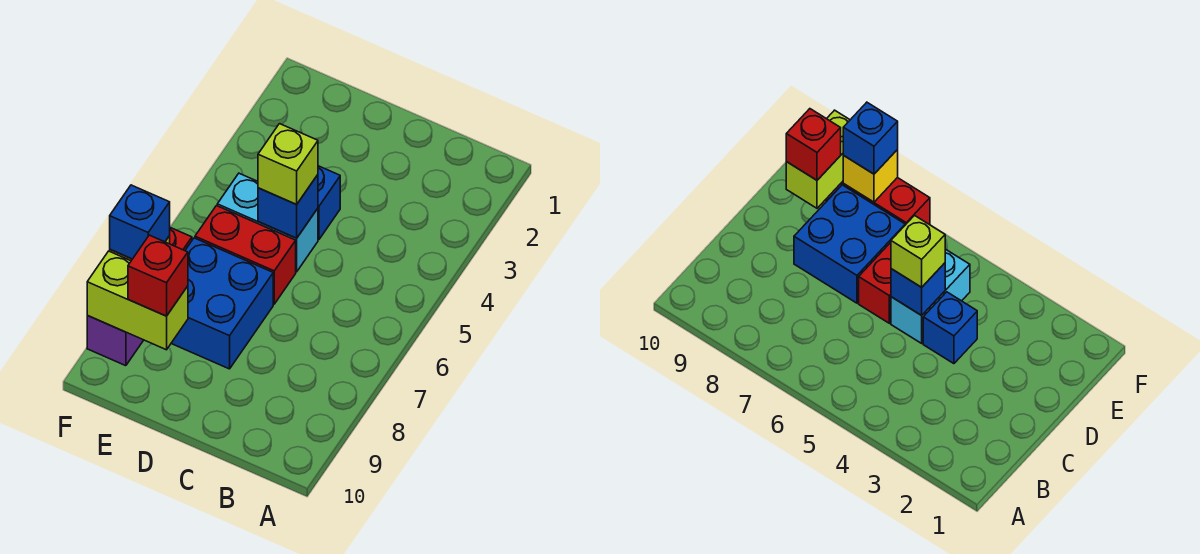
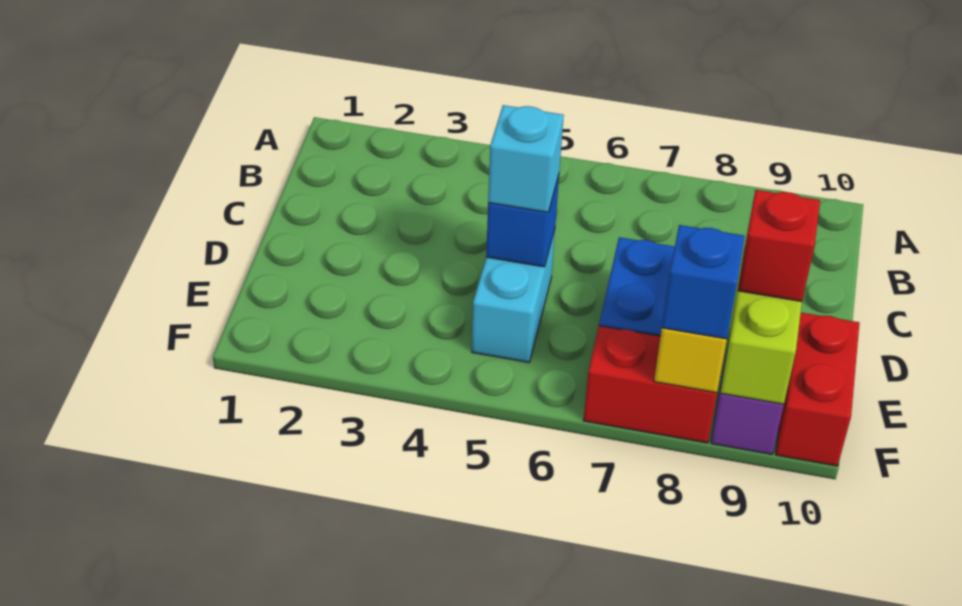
blue 1x1 brick [318,166,340,239] -> none
lime 1x1 brick [258,124,318,204] -> cyan 1x1 brick [488,105,564,212]
red 1x2 brick [195,206,296,304] -> red 1x2 brick moved to [776,313,859,466]

